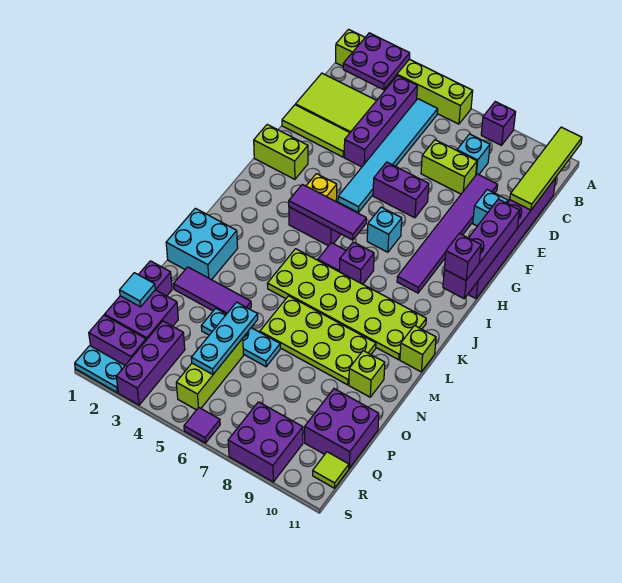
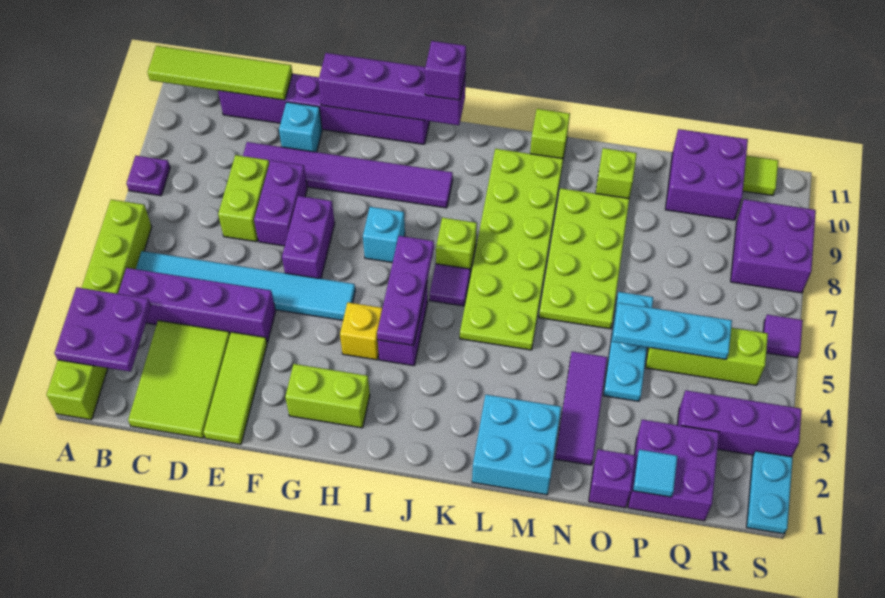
purple 1x1 brick [481,102,516,145] -> purple 1x1 plate [127,156,170,196]
cyan 1x1 brick [457,134,490,175] -> none
lime 1x2 brick [254,124,308,179] -> lime 1x2 brick turned to [285,364,370,428]
purple 1x3 tile [289,184,366,240] -> purple 1x3 plate [377,236,434,345]
purple 1x1 brick [340,242,374,284] -> lime 1x1 brick [436,218,477,273]
purple 1x2 brick [89,315,146,365] -> purple 1x2 brick moved to [254,160,307,246]

